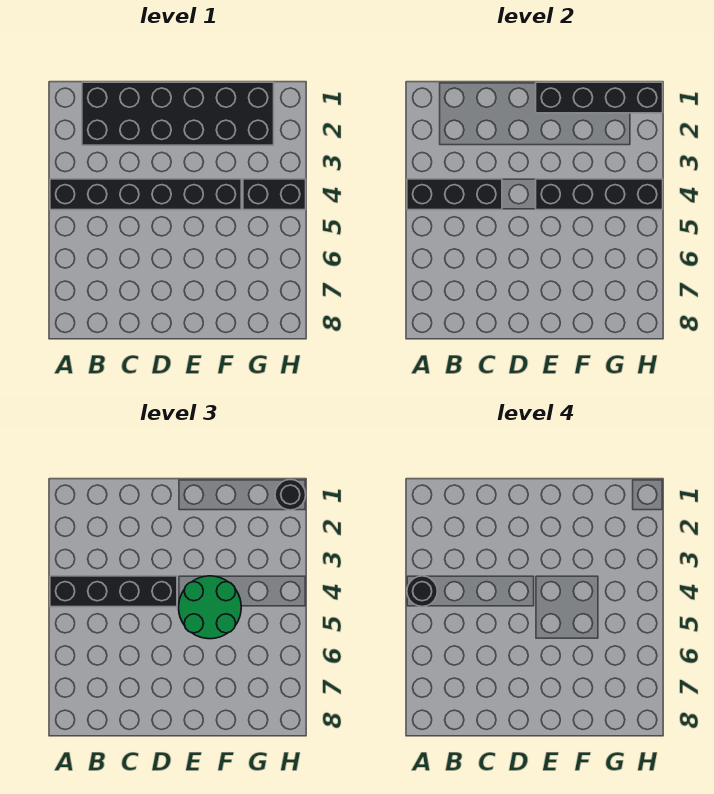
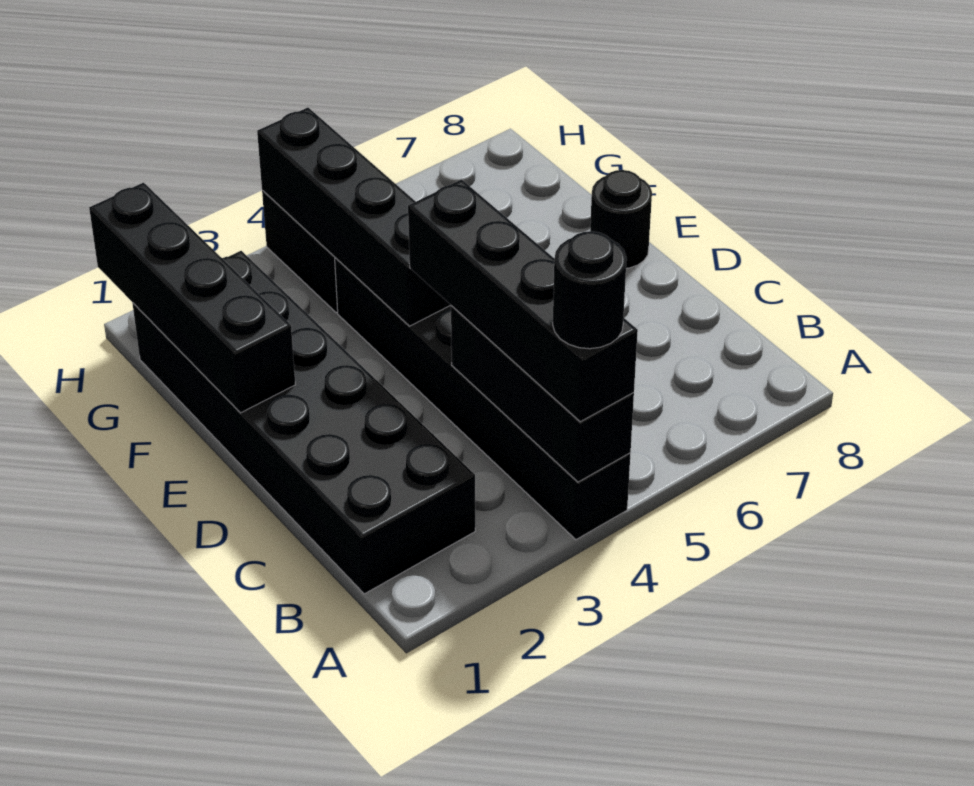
green 2x2 round brick [179,576,241,639] -> none
black 1x1 round brick [275,479,306,510] -> black 1x1 round brick moved to [590,170,652,268]

